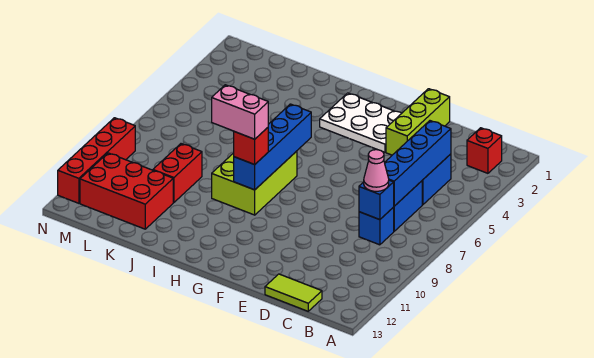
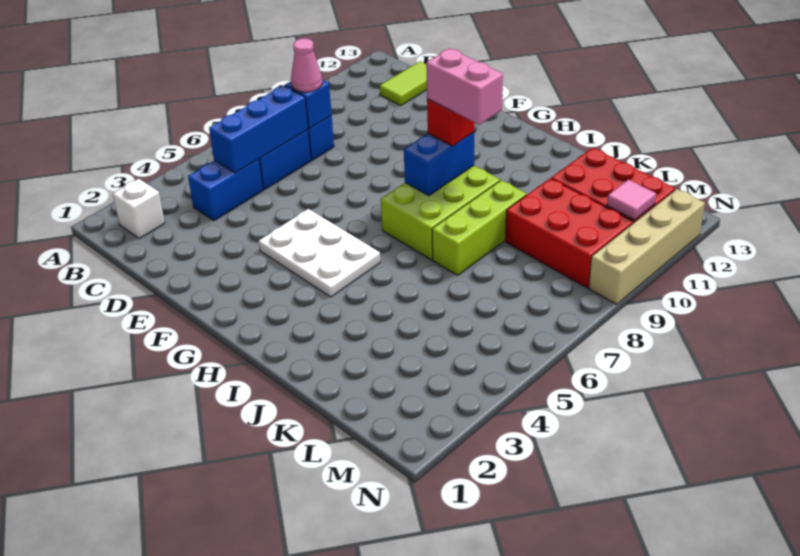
red 1x1 brick [467,128,502,173] -> white 1x1 brick [113,179,165,239]
blue 1x4 brick [385,121,451,206] -> blue 1x3 brick [209,85,308,173]
lime 1x2 tile [265,274,322,311] -> lime 1x2 tile turned to [380,61,427,106]
lime 1x3 brick [386,89,450,155] -> lime 1x3 brick moved to [432,180,527,275]
white 2x3 plate [320,93,402,152] -> white 2x3 plate moved to [259,209,380,297]
blue 1x4 brick [234,104,311,190] -> blue 1x2 brick [404,132,475,196]
red 1x2 brick [153,144,202,203] -> red 2x3 brick [505,178,633,288]
none -> pink 1x1 tile [607,180,656,220]
red 1x4 brick [58,118,135,203] -> tan 1x4 brick [589,189,705,304]

